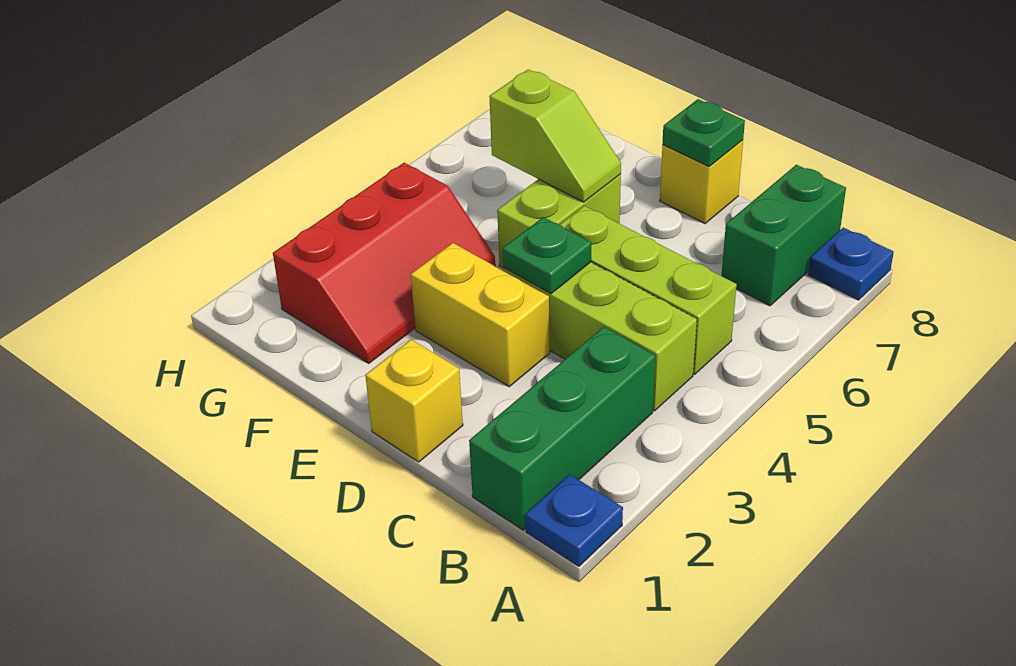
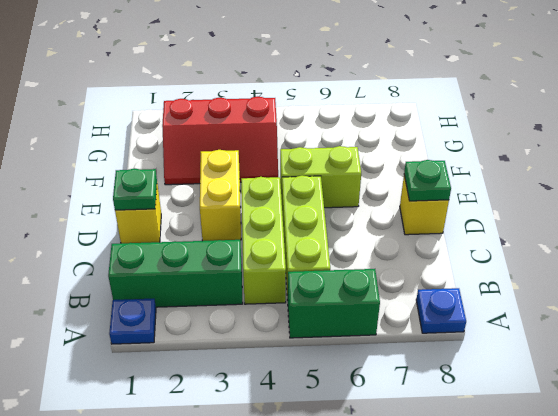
green 1x2 brick [722,165,846,306] -> green 1x2 brick moved to [288,269,380,338]
green 1x1 plate [503,217,591,294] -> green 1x1 plate moved to [113,169,157,210]
lime 1x2 slope [489,69,621,202] -> none

